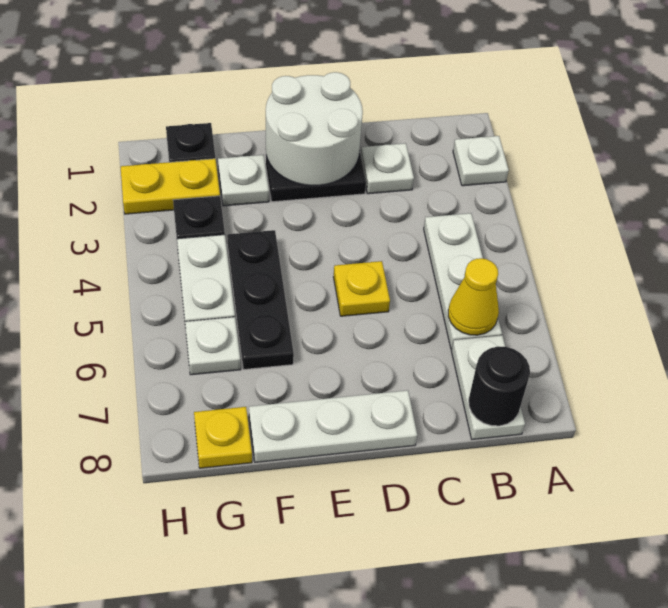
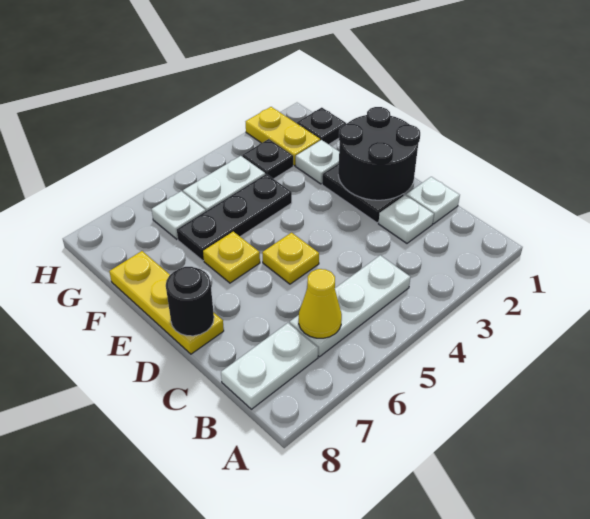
white 1x1 plate [453,136,509,186] -> white 1x1 plate moved to [406,177,460,224]
black 1x1 round brick [469,346,530,426] -> black 1x1 round brick moved to [166,267,214,336]
white 2x2 round brick [266,72,363,186] -> black 2x2 round brick [338,107,420,200]
white 1x3 plate [249,390,417,462] -> yellow 1x3 plate [109,251,224,354]
yellow 1x1 plate [194,407,252,468] -> yellow 1x1 plate moved to [203,232,260,283]

